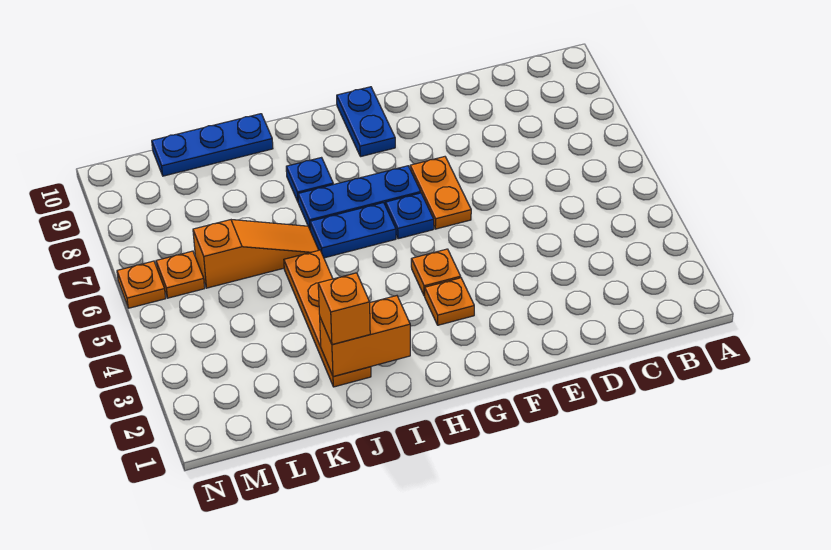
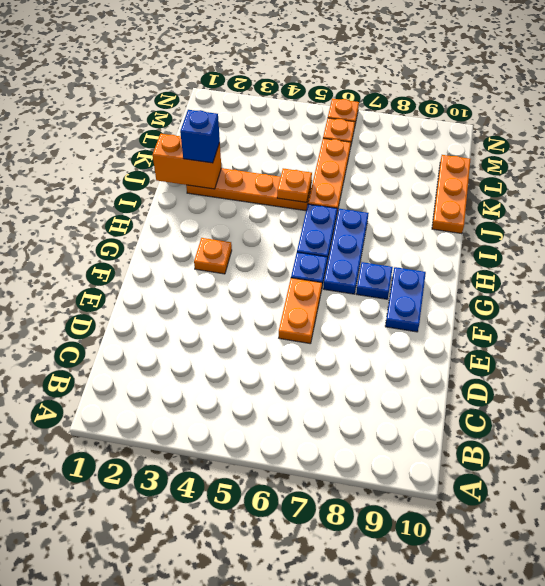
orange 1x2 plate [410,157,471,229] -> orange 1x2 plate turned to [279,278,322,344]
orange 1x1 plate [411,249,461,296] -> orange 1x1 plate moved to [277,168,312,202]
blue 1x2 plate [337,87,395,157] -> blue 1x2 plate turned to [385,267,426,332]
orange 1x2 brick [320,296,410,377] -> orange 1x2 brick turned to [153,134,221,189]
blue 1x1 plate [286,158,333,202] -> blue 1x1 plate moved to [356,262,393,299]
orange 1x1 brick [318,273,370,345] -> blue 1x1 brick [180,110,220,163]
orange 1x3 slope [193,220,319,288] -> orange 1x3 plate [308,138,351,212]
blue 1x3 plate [152,114,273,176] -> orange 1x3 plate [432,155,471,234]

